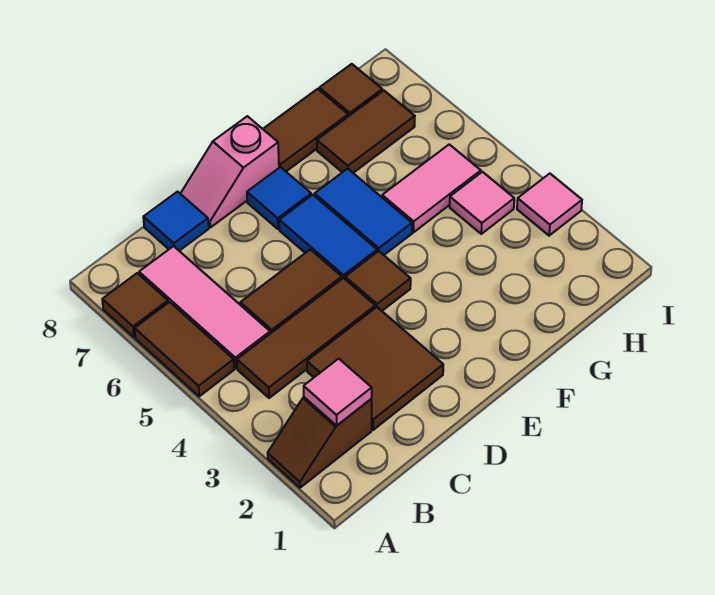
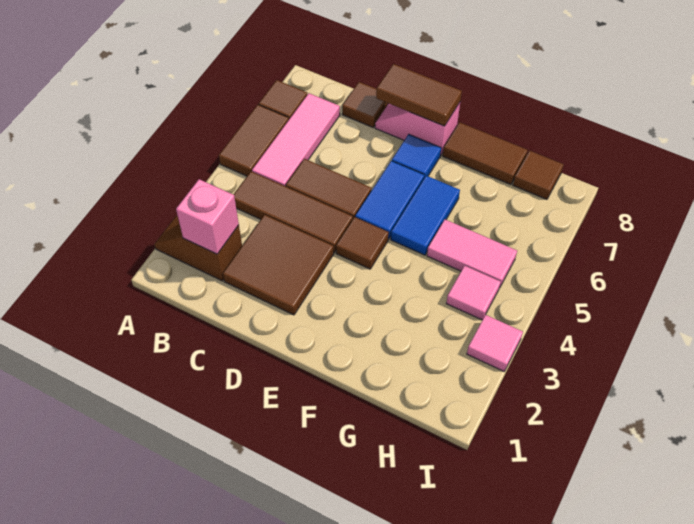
pink 1x1 tile [304,359,372,426] -> pink 1x1 brick [176,179,239,254]
blue 1x1 tile [143,192,209,251] -> brown 1x1 tile [342,82,388,128]
brown 1x2 tile [317,91,415,173] -> brown 1x2 tile moved to [376,64,462,126]

